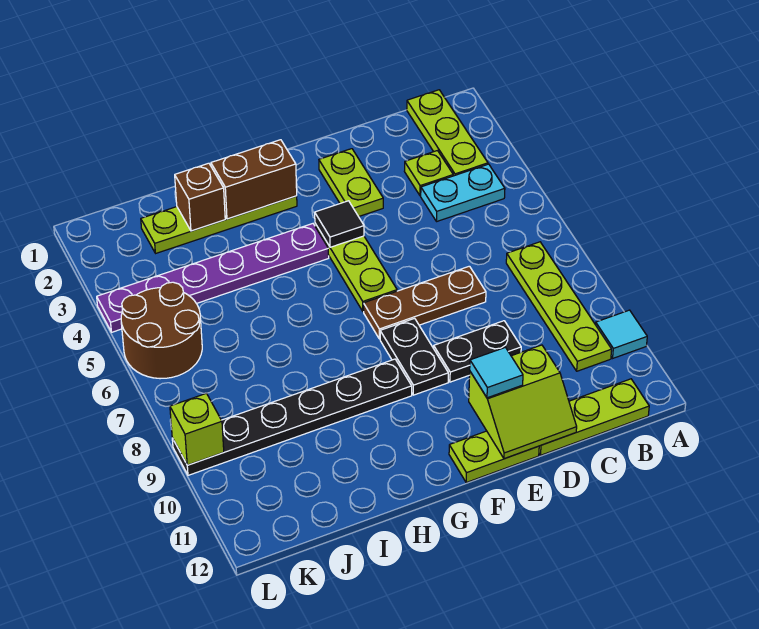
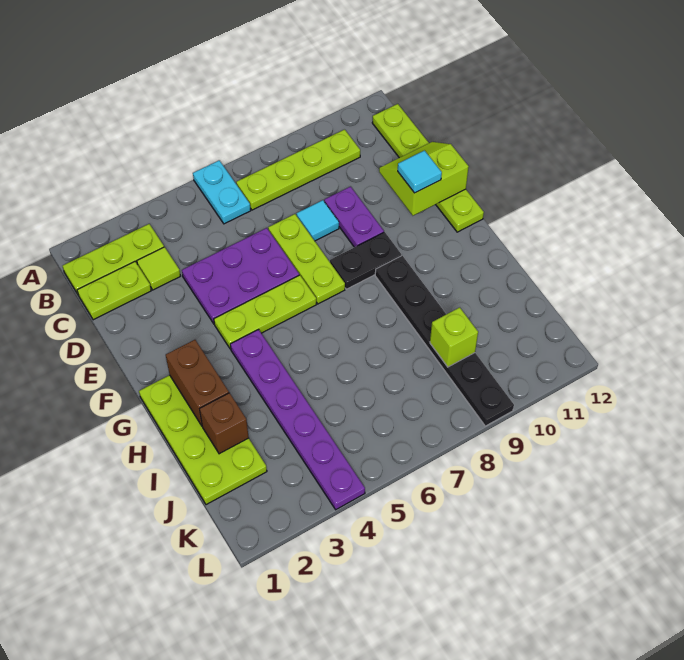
cyan 1x1 tile [596,310,647,358] -> cyan 1x1 tile moved to [296,200,339,241]
cyan 1x2 plate [421,164,505,222] -> cyan 1x2 plate moved to [193,160,251,224]
lime 1x1 plate [404,151,453,196] -> lime 1x1 tile [137,247,180,290]
none -> purple 2x3 plate [182,228,299,324]
brown 1x3 plate [364,266,486,339] -> lime 1x3 plate [268,214,345,304]
black 1x2 plate [434,321,521,382] -> purple 1x2 plate [324,187,384,247]
lime 2x2 slope [469,345,577,459] -> lime 2x2 slope turned to [379,142,469,216]
lime 1x2 plate [319,149,383,217] -> lime 1x2 plate moved to [77,262,151,320]
black 1x1 tile [315,201,364,247] -> none
lime 1x4 plate [141,196,297,253] -> lime 2x4 plate [139,375,267,505]
brown 2x2 round brick [121,282,202,379] -> none
lime 1x1 brick [170,393,224,465] -> lime 1x1 brick moved to [430,307,478,367]

